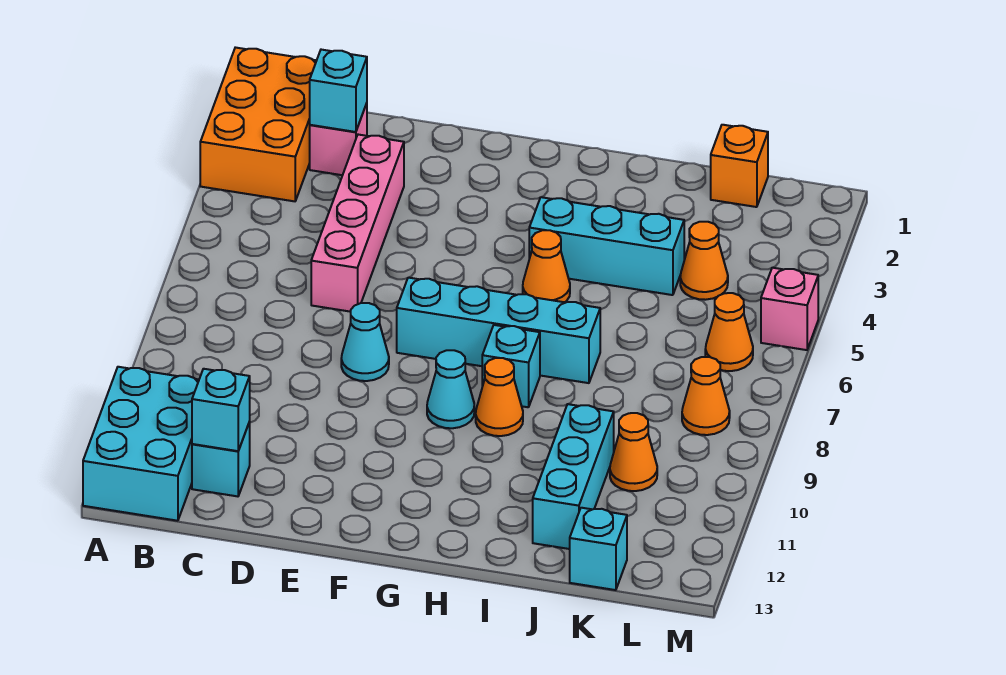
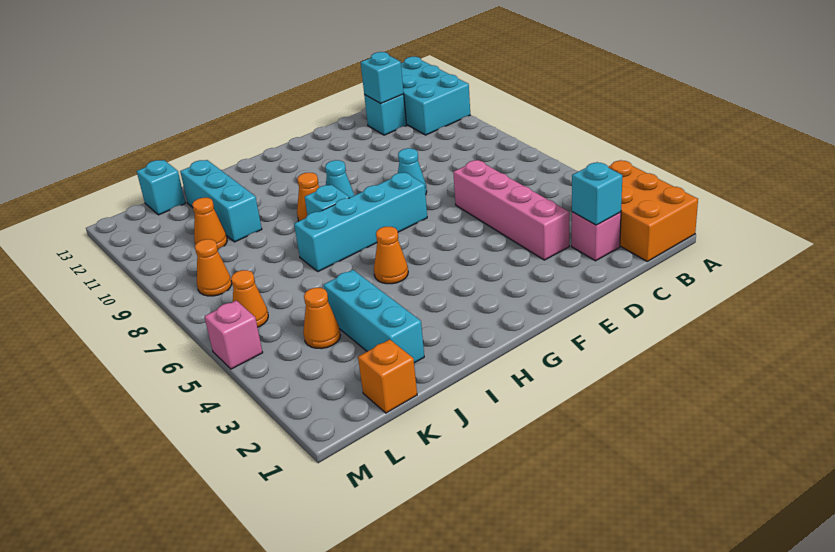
cyan 1x3 brick [529,197,684,295] -> cyan 1x3 brick turned to [323,270,424,363]

